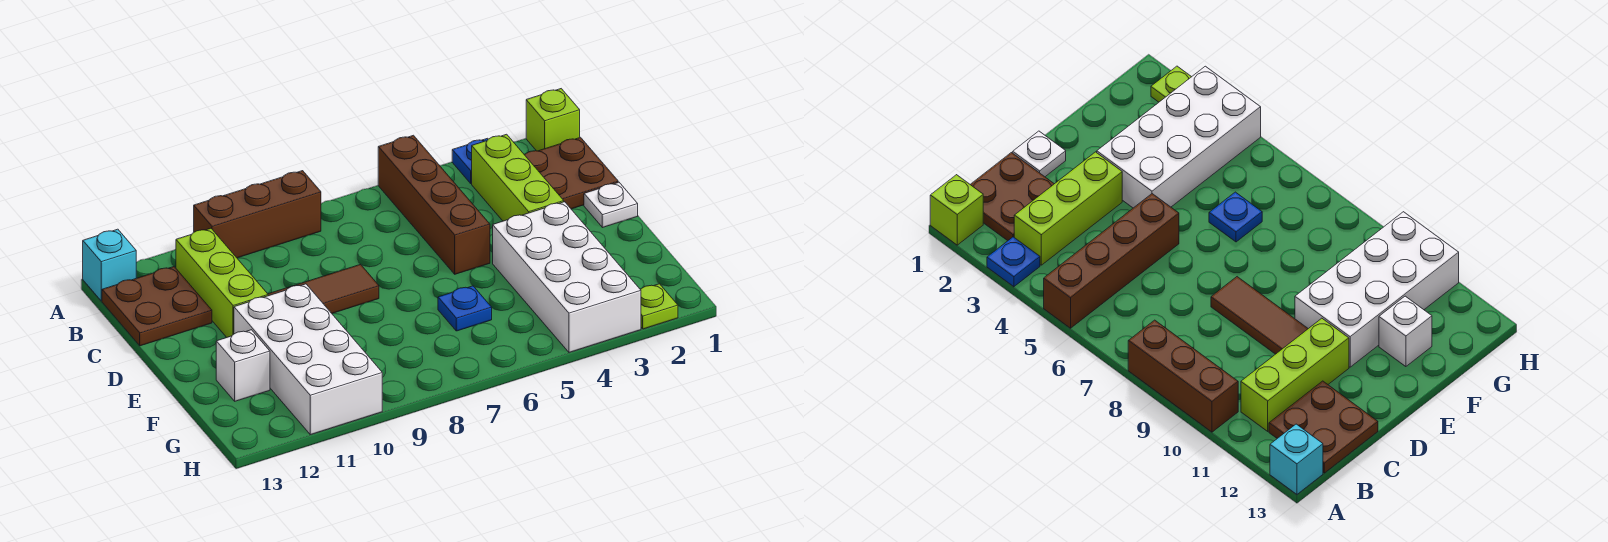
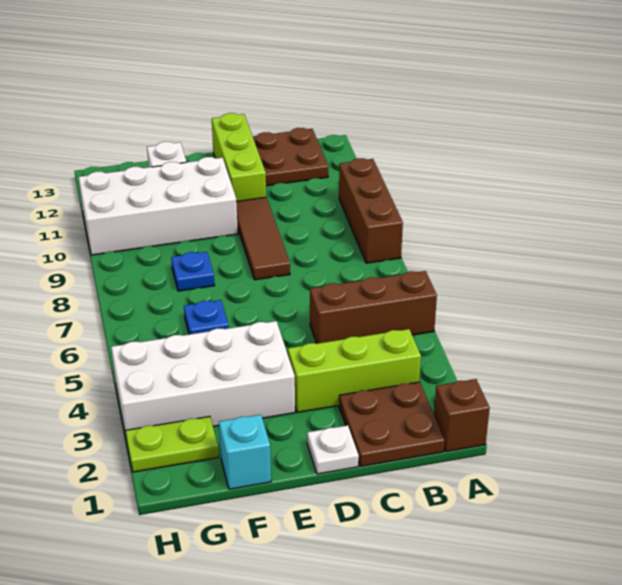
lime 1x1 brick [526,89,580,151] -> brown 1x1 brick [434,379,490,452]
blue 1x1 plate [452,138,488,183] -> blue 1x1 plate moved to [171,252,214,291]
brown 1x4 brick [378,135,490,274] -> brown 1x3 brick [310,271,437,343]
cyan 1x1 brick [83,229,136,301] -> cyan 1x1 brick moved to [219,415,271,489]
lime 1x3 brick [176,228,268,337] -> lime 1x3 brick turned to [212,113,266,201]
lime 1x1 plate [640,284,678,329] -> lime 1x2 plate [125,417,218,472]

